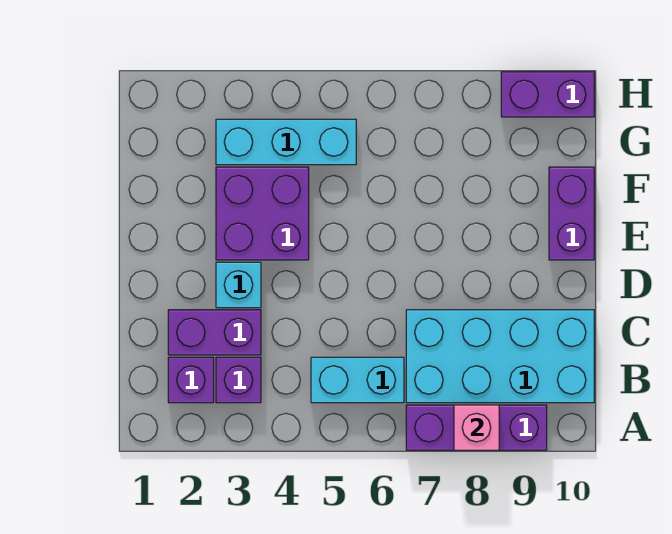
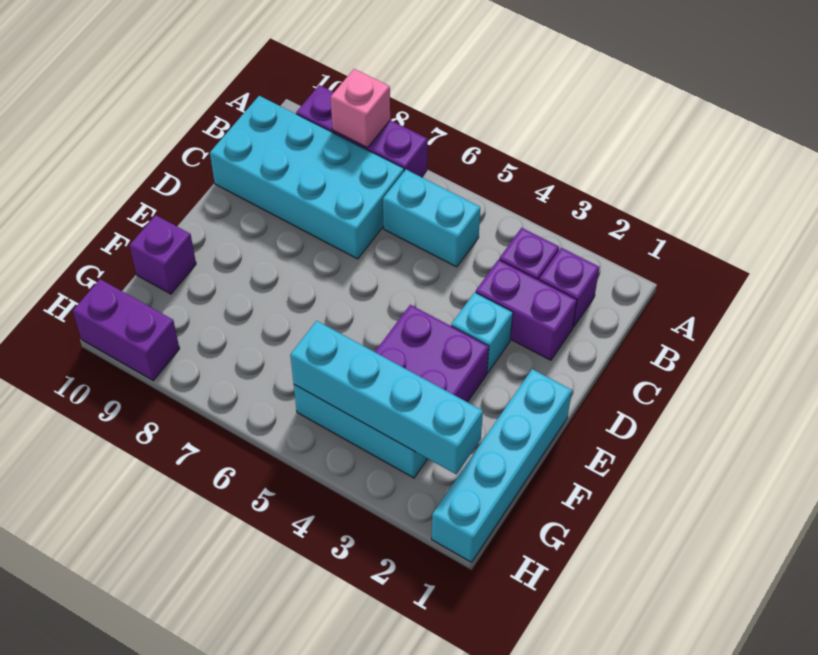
none -> cyan 1x4 brick [432,369,572,562]
purple 1x2 brick [549,167,594,260] -> purple 1x1 brick [130,215,196,294]
none -> cyan 1x4 brick [290,321,483,474]

